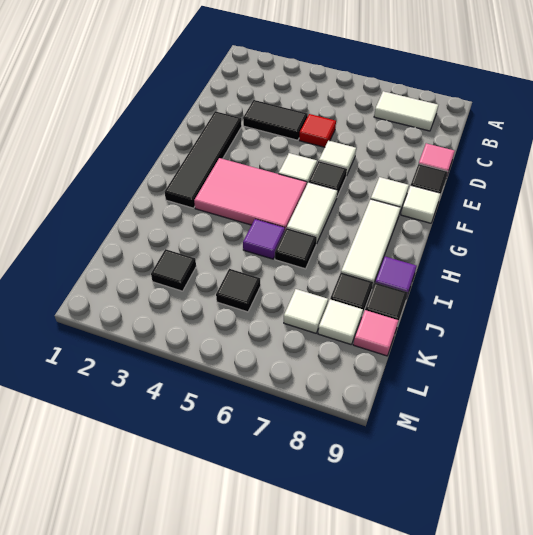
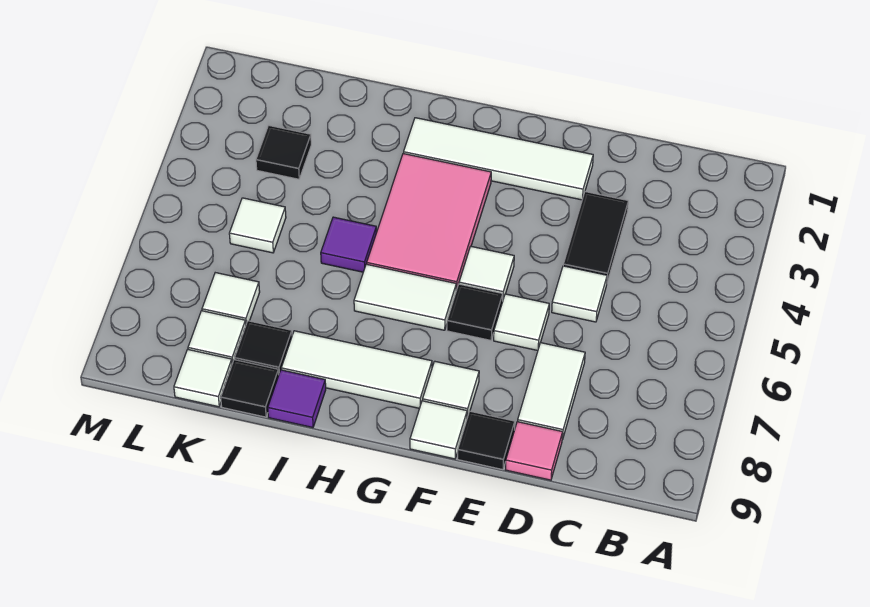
white 1x2 tile [374,91,438,131] -> white 1x2 tile moved to [518,343,585,439]
red 1x1 tile [299,114,336,147] -> white 1x1 tile [552,266,607,322]
black 1x4 tile [165,111,242,208] -> white 1x4 tile [404,118,593,200]
black 1x1 tile [275,228,317,269] -> none
black 1x1 tile [216,269,261,312] -> white 1x1 tile [229,198,286,253]
pink 1x1 tile [353,310,399,356] -> white 1x1 tile [174,350,232,407]

